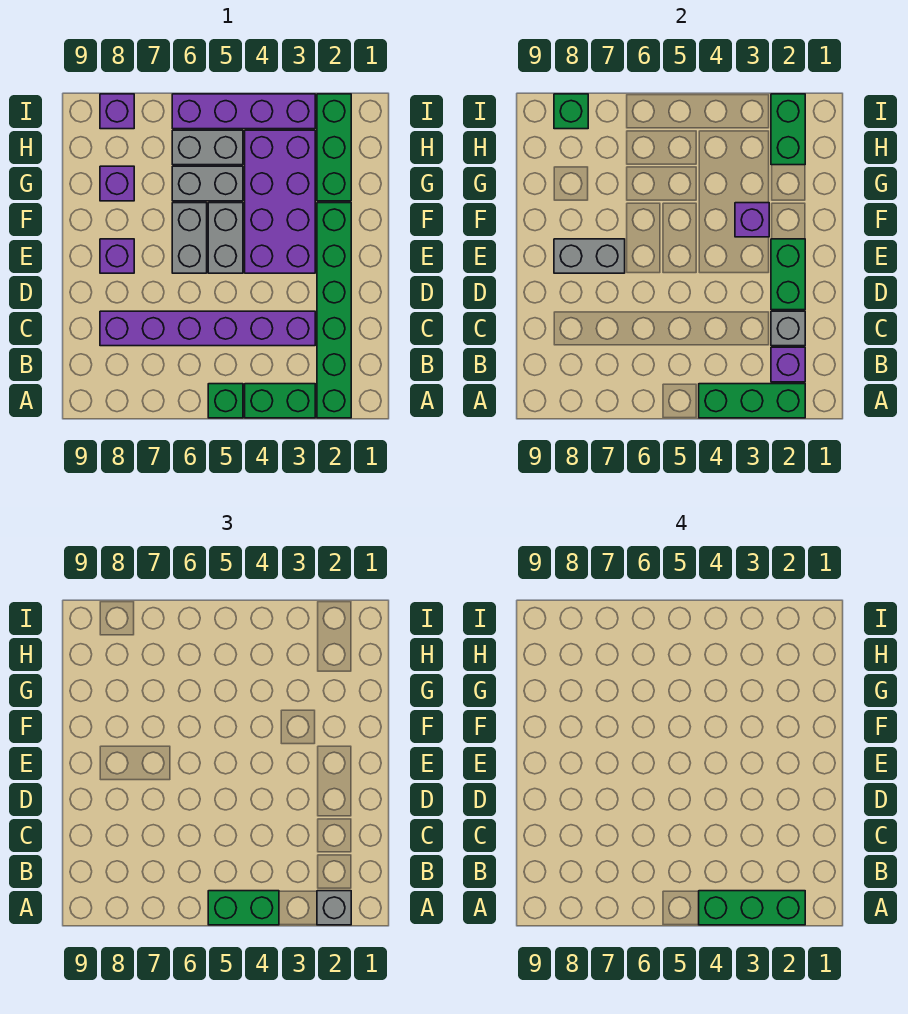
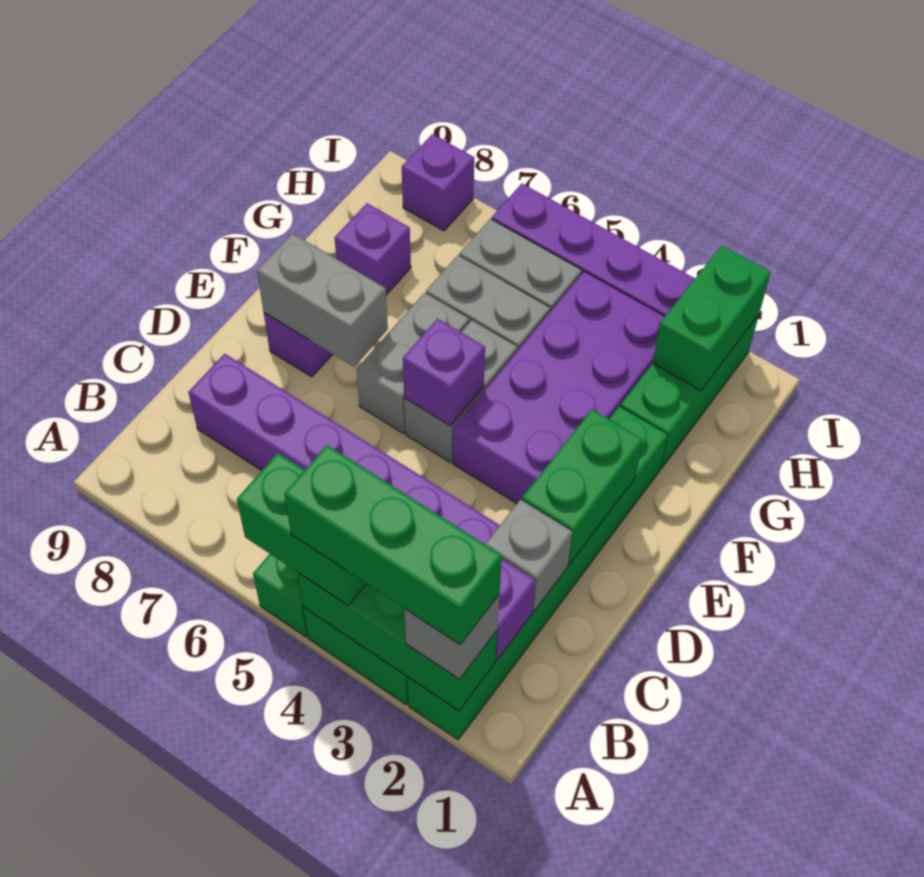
purple 1x1 brick [735,203,769,237] -> purple 1x1 brick moved to [403,319,485,426]
green 1x1 brick [554,94,588,129] -> none

